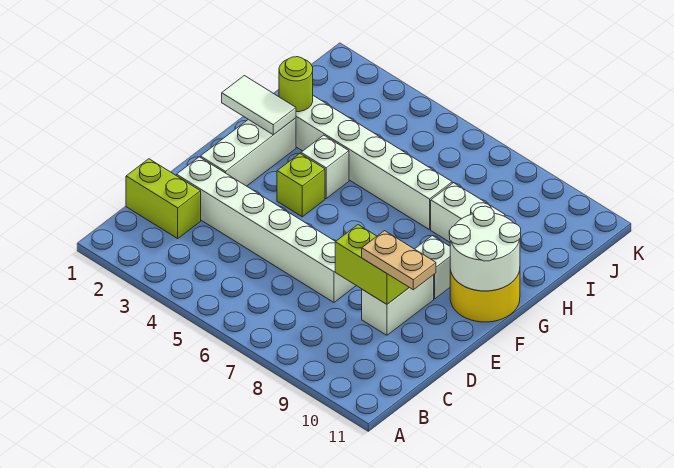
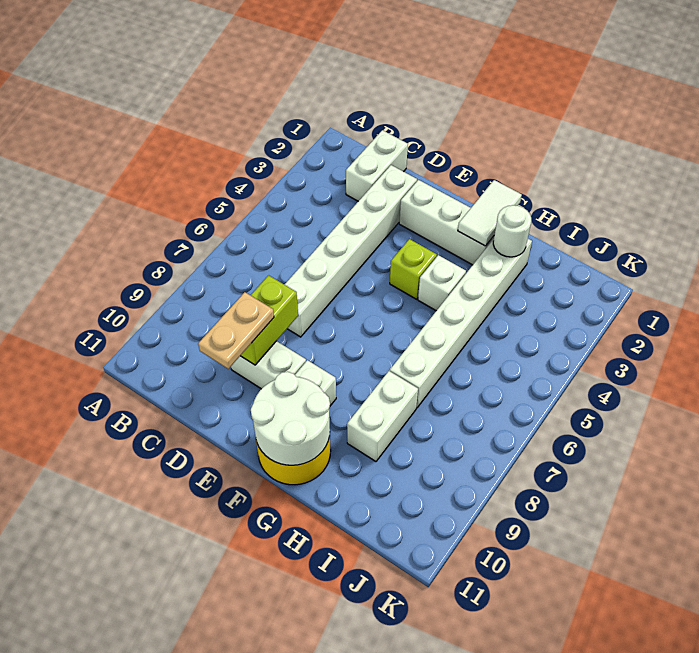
lime 1x2 brick [126,159,201,238] -> white 1x2 brick [346,130,408,201]
lime 1x1 round brick [279,57,313,112] -> white 1x1 round brick [493,205,531,257]

